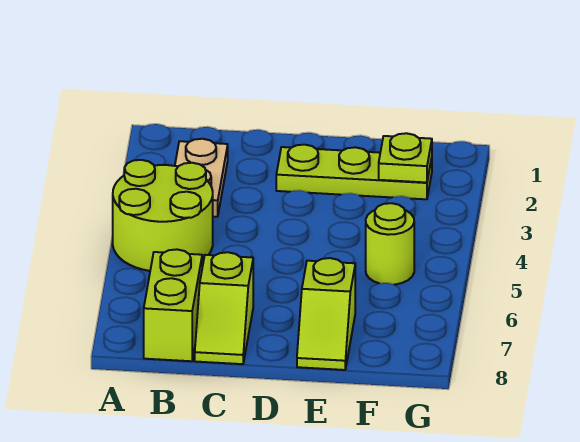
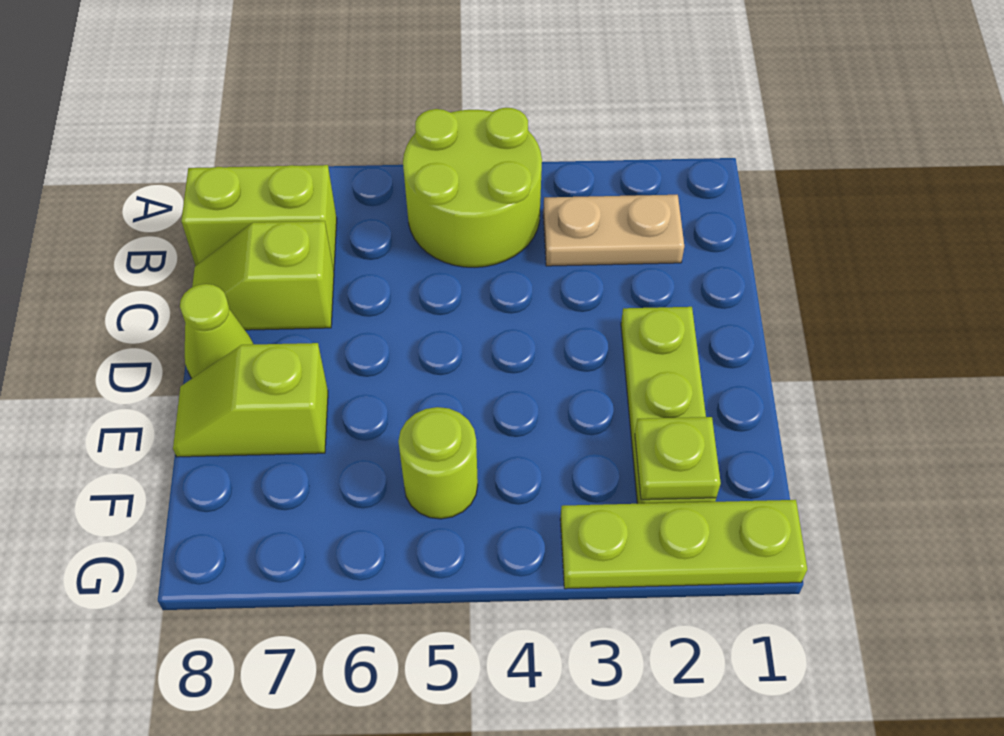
none -> lime 1x1 cone [180,284,253,379]
none -> lime 1x3 plate [560,500,807,589]

